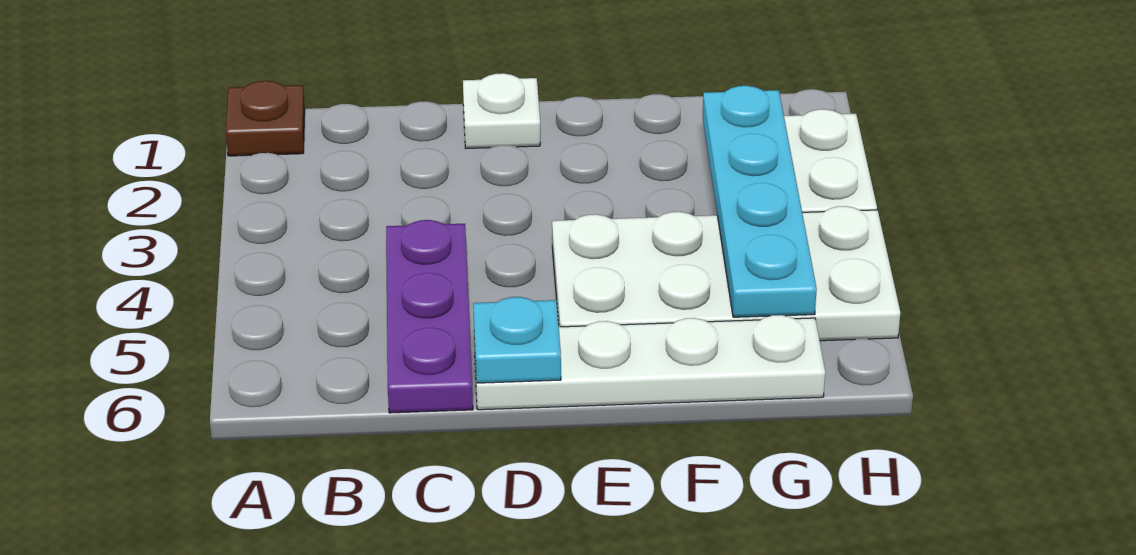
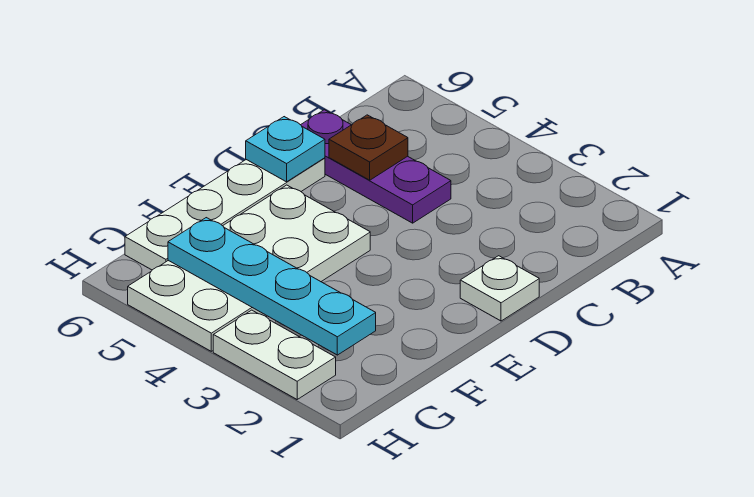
brown 1x1 plate [226,81,305,156] -> brown 1x1 plate moved to [329,115,408,180]

